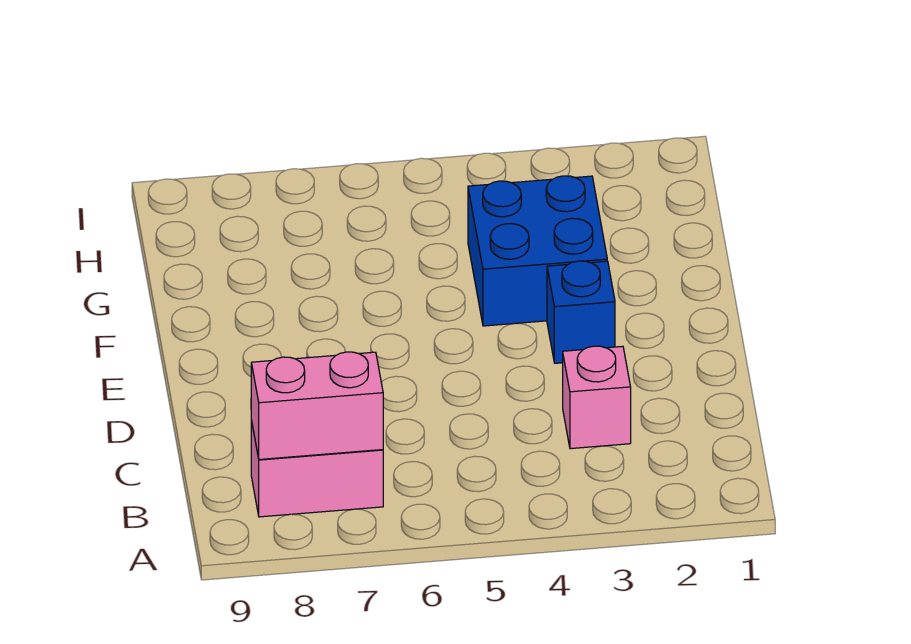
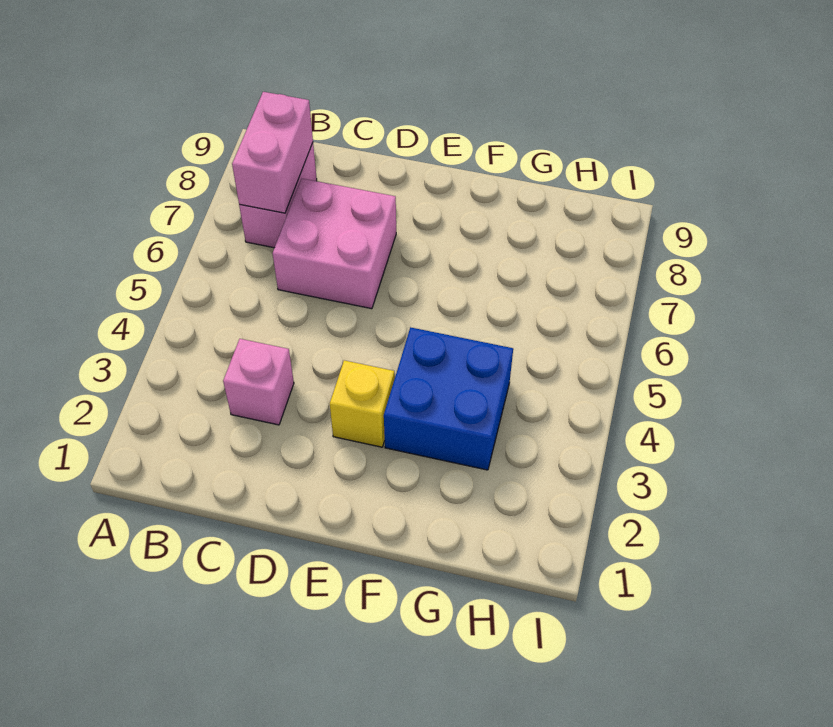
none -> pink 2x2 brick [273,179,396,309]
blue 1x1 brick [547,261,615,363] -> yellow 1x1 brick [330,360,395,447]

